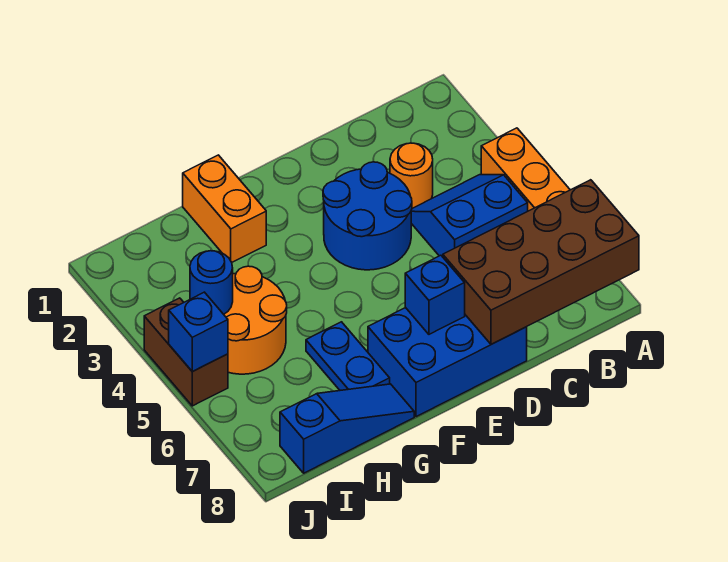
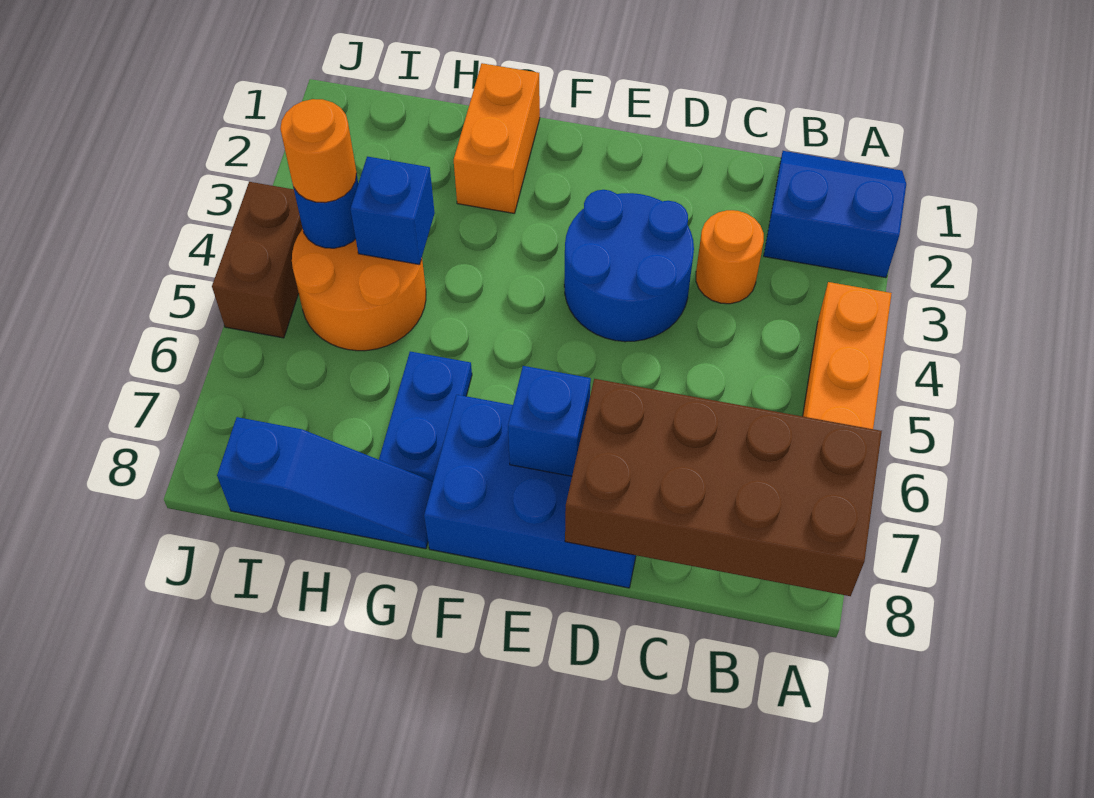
blue 2x2 slope [411,175,528,257] -> blue 2x2 slope moved to [764,151,906,278]
none -> orange 1x1 round brick [280,99,357,203]
blue 1x1 brick [169,292,228,372] -> blue 1x1 brick moved to [351,157,435,265]

